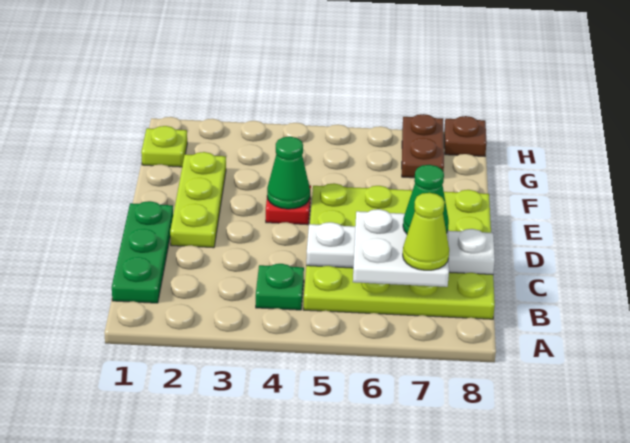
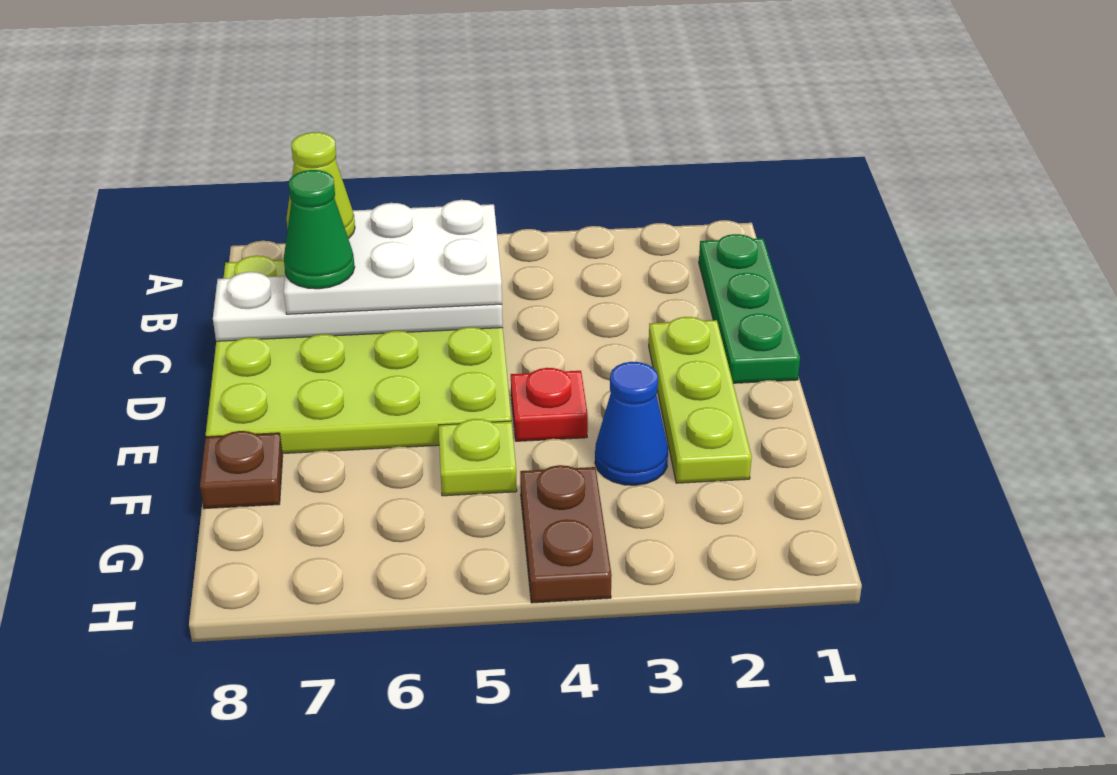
green 1x1 plate [256,264,304,310] -> none
white 2x2 plate [353,209,449,287] -> white 2x3 plate [284,200,502,314]
green 1x1 cone [267,137,310,209] -> none
none -> blue 1x1 cone [595,362,668,485]
lime 1x1 plate [141,126,187,167] -> lime 1x1 plate moved to [438,419,517,496]
brown 1x2 plate [402,114,444,178] -> brown 1x2 plate moved to [520,465,612,603]
brown 1x1 plate [444,116,487,156] -> brown 1x1 plate moved to [200,431,283,509]

